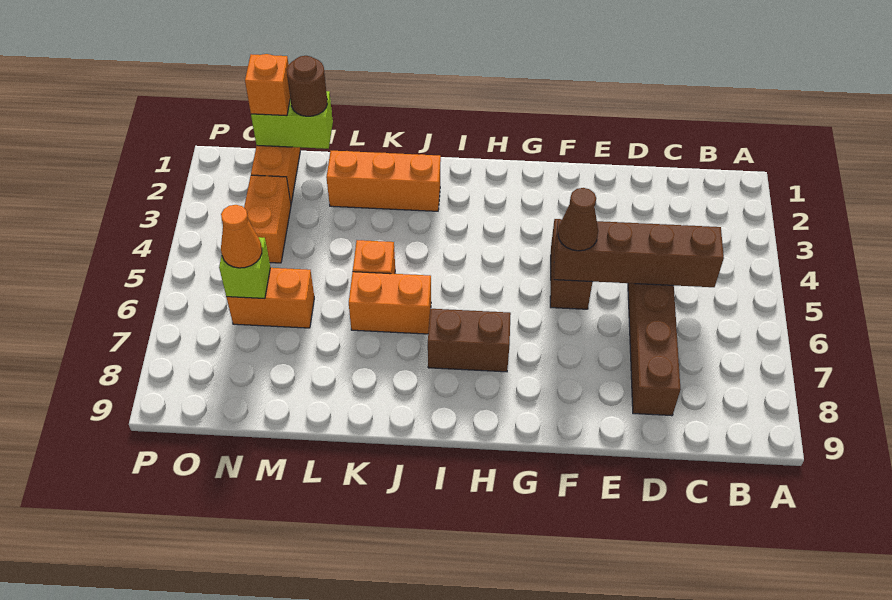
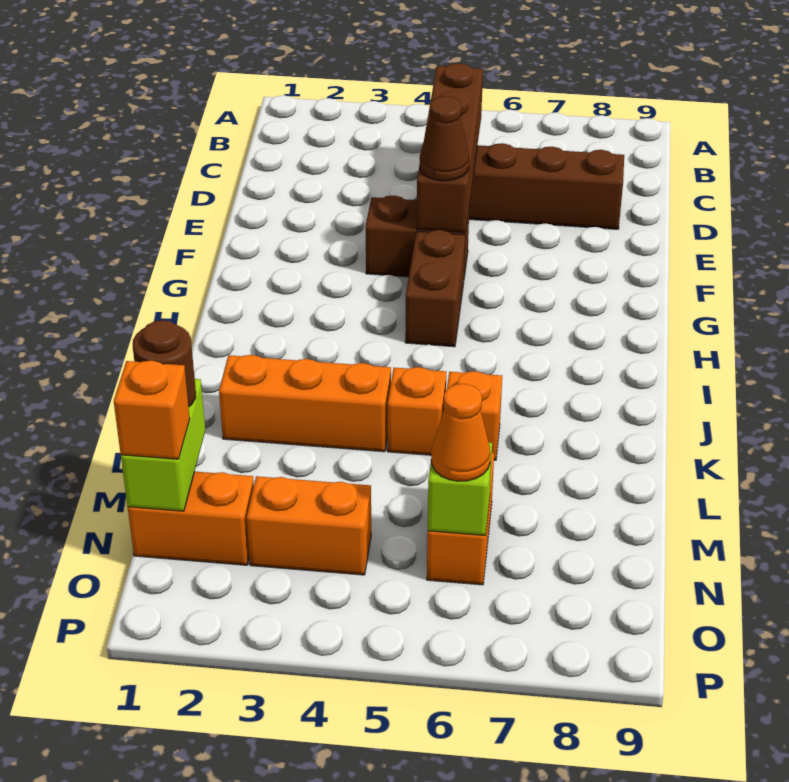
brown 1x2 brick [428,309,511,372] -> brown 1x2 brick moved to [405,230,465,347]
orange 1x3 brick [326,151,441,211] -> orange 1x3 brick turned to [219,355,391,452]
orange 1x2 brick [349,272,431,334] -> orange 1x1 brick [447,371,502,460]

